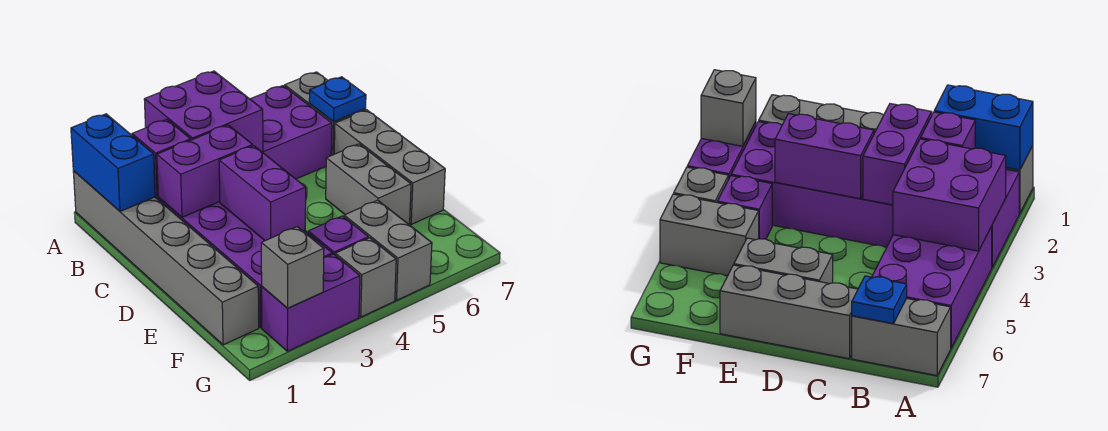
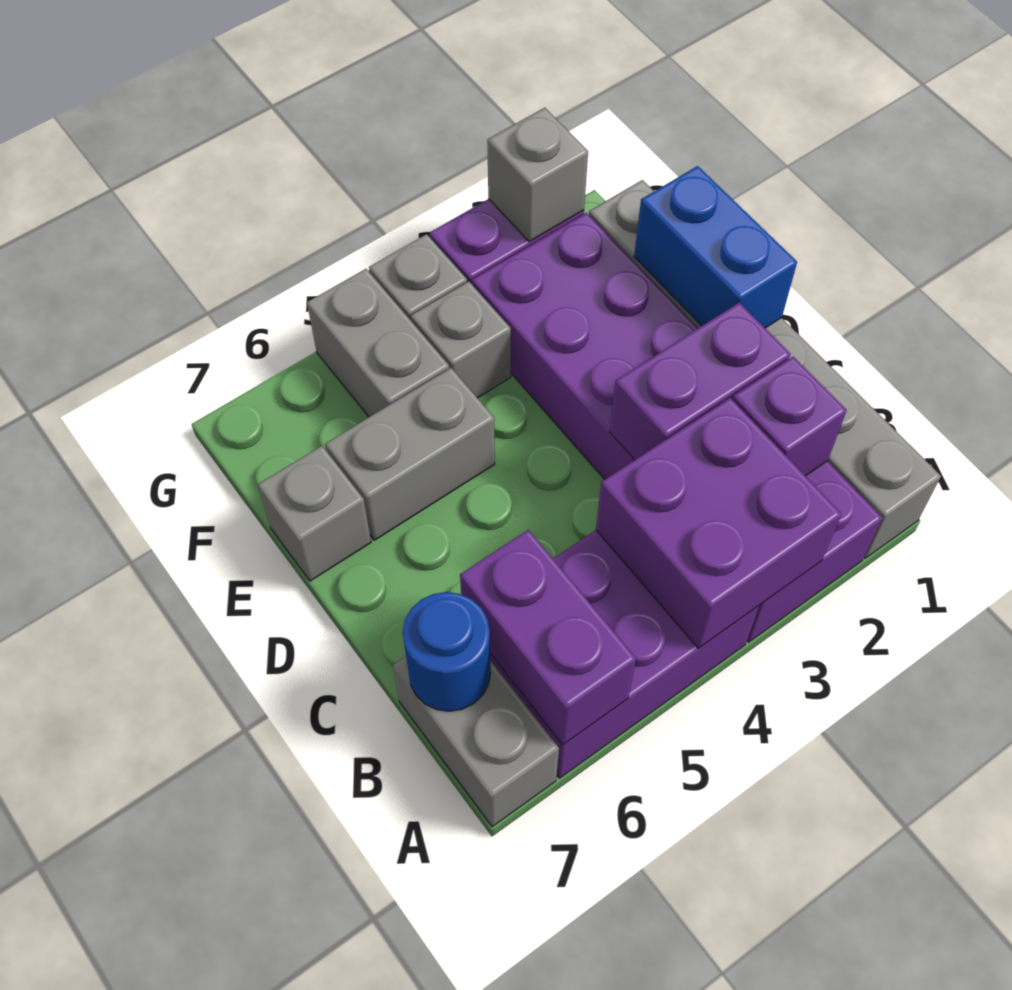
blue 1x2 brick [71,114,155,211] -> blue 1x2 brick moved to [634,166,797,328]
blue 1x1 plate [309,77,366,122] -> blue 1x1 round brick [403,592,491,711]
grey 1x3 brick [334,110,445,224] -> grey 1x1 brick [258,446,371,581]
purple 1x2 brick [219,146,306,241] -> purple 1x2 brick moved to [460,530,636,745]
grey 1x2 brick [326,144,411,225] -> grey 1x2 brick turned to [325,368,495,540]
purple 1x1 brick [308,216,368,255] -> grey 1x1 brick [411,282,511,398]

